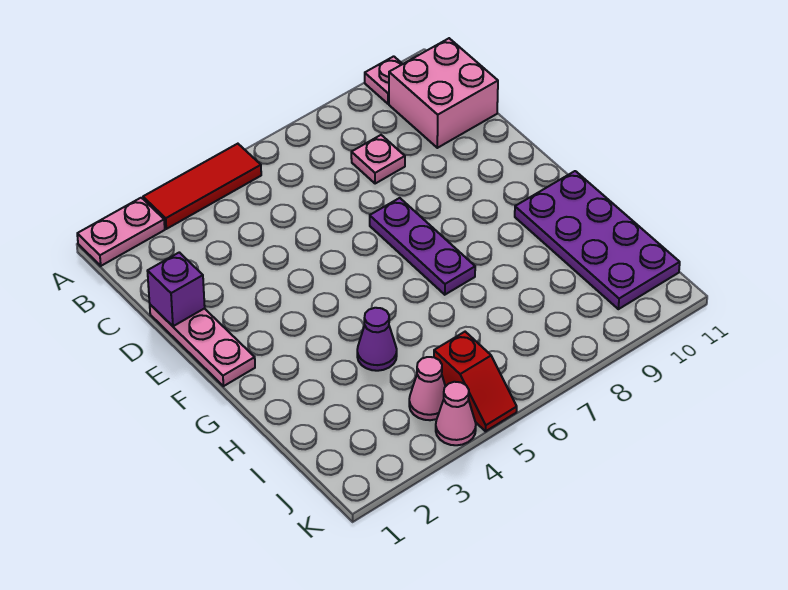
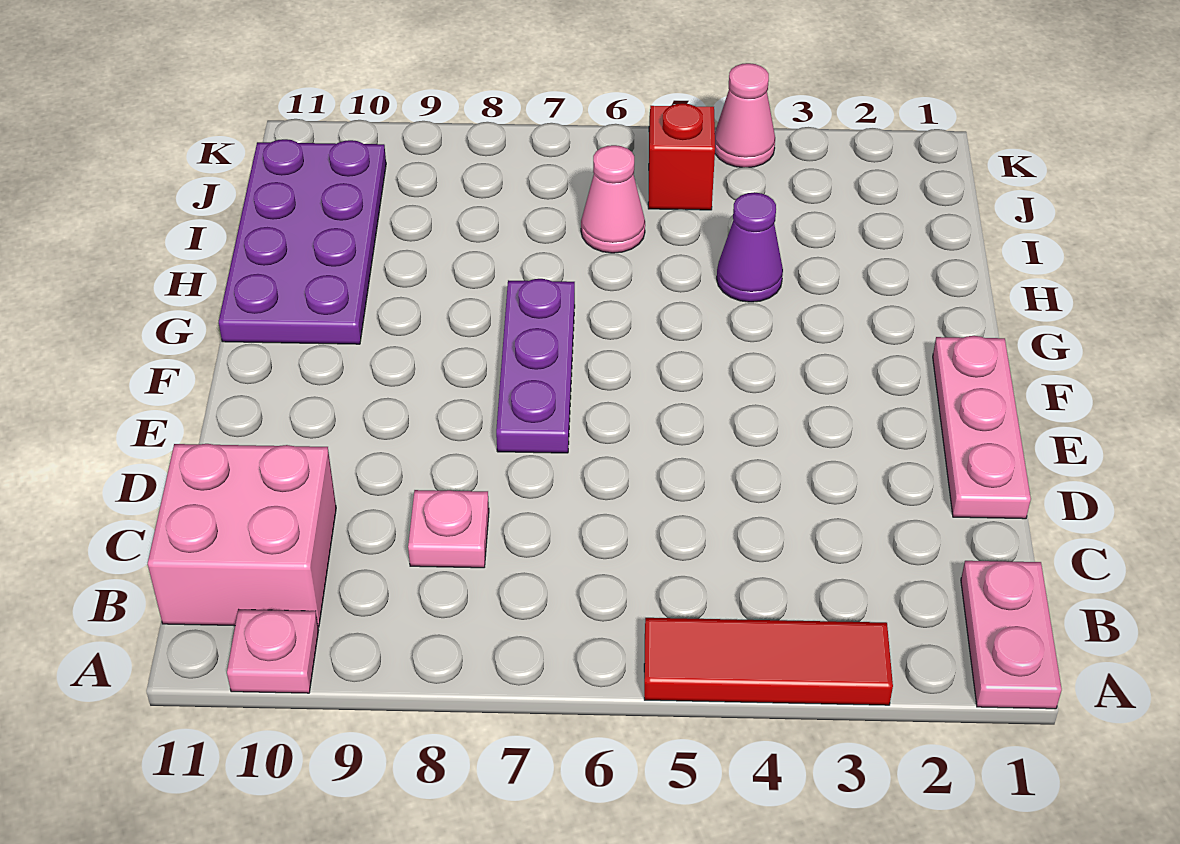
pink 1x2 plate [77,198,165,266] -> pink 1x2 plate turned to [961,561,1062,709]
purple 1x1 brick [148,252,205,326] -> none
pink 1x1 cone [409,357,446,420] -> pink 1x1 cone moved to [581,145,645,253]

